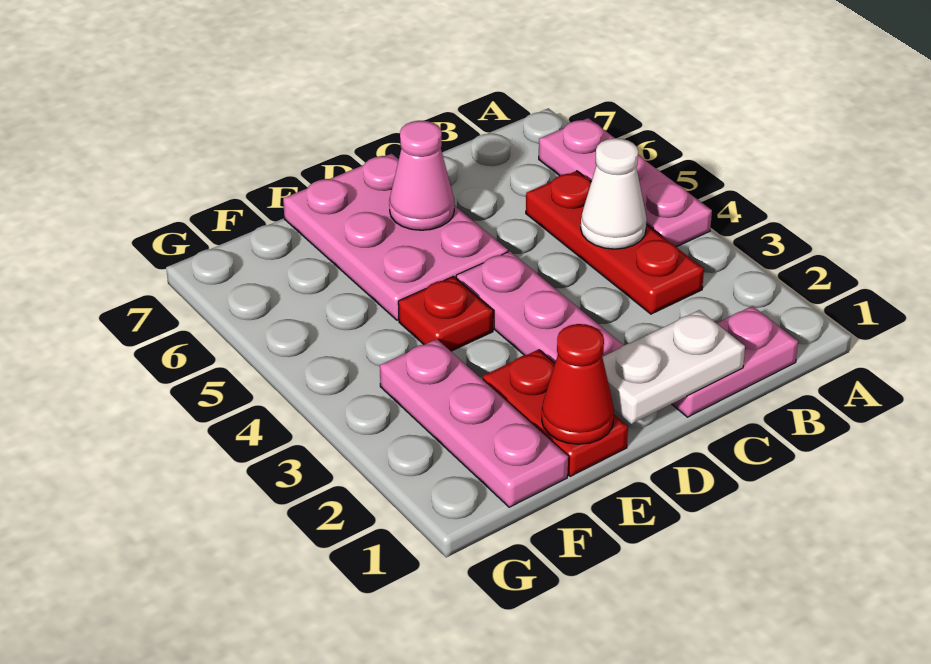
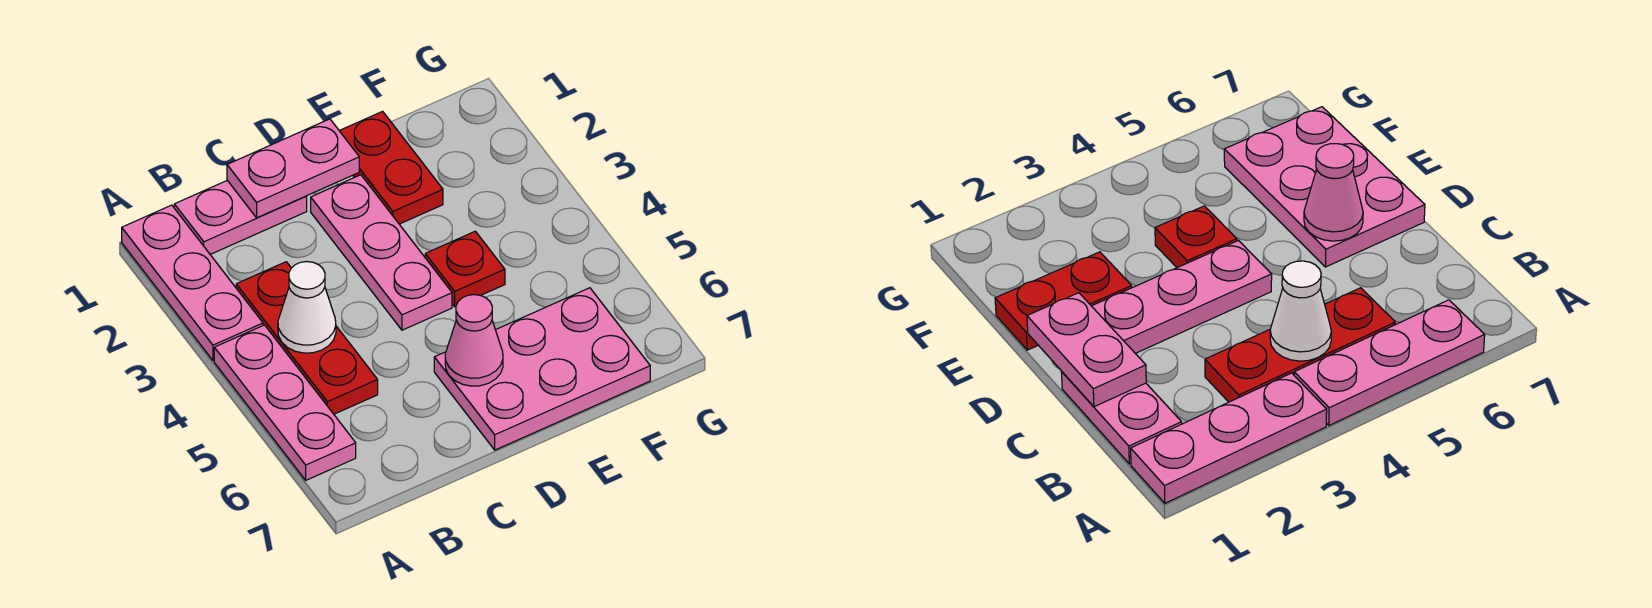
white 1x2 plate [603,310,745,424] -> pink 1x2 plate [227,119,359,218]
pink 2x3 plate [283,154,508,320] -> pink 2x3 plate turned to [434,288,650,450]
red 1x1 cone [542,324,614,444] -> none
pink 1x3 plate [380,339,568,507] -> pink 1x3 plate moved to [122,205,263,361]

